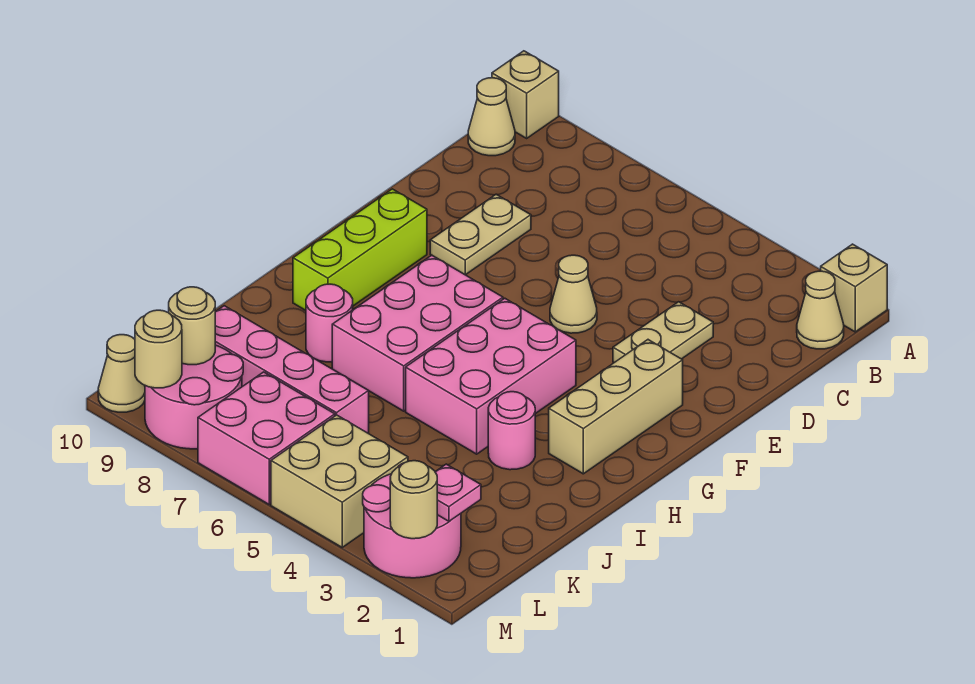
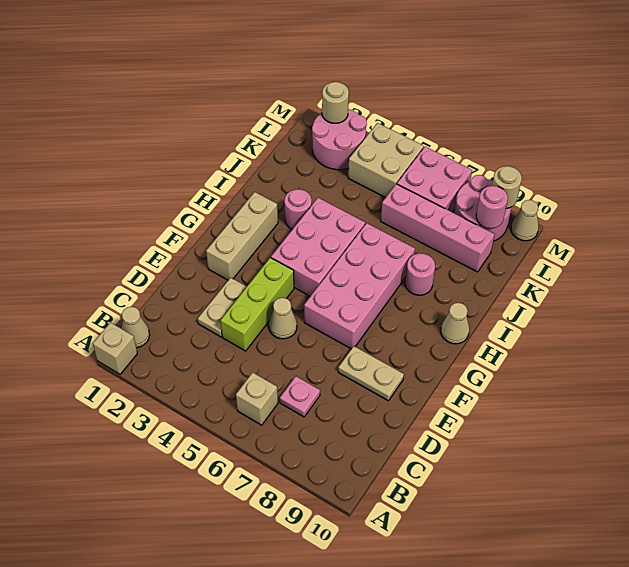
tan 1x1 brick [492,51,559,138] -> tan 1x1 brick moved to [236,372,278,425]
tan 1x1 cone [468,78,515,156] -> tan 1x1 cone moved to [441,303,469,344]
tan 1x2 plate [430,194,531,275] -> tan 1x2 plate turned to [338,346,404,401]
lime 1x3 brick [293,189,427,310] -> lime 1x3 brick moved to [221,258,294,351]
pink 2x3 brick [332,255,503,411] -> pink 2x4 brick [304,223,415,349]
pink 1x1 plate [435,464,481,521] -> pink 1x1 plate moved to [280,376,320,417]
tan 1x1 round brick [169,287,215,365] -> pink 1x1 round brick [476,186,508,228]

